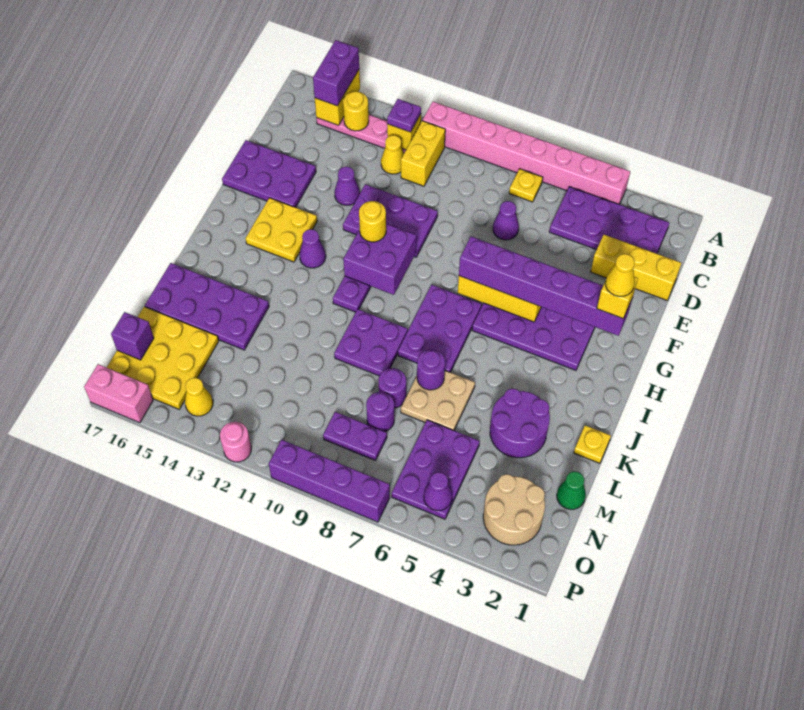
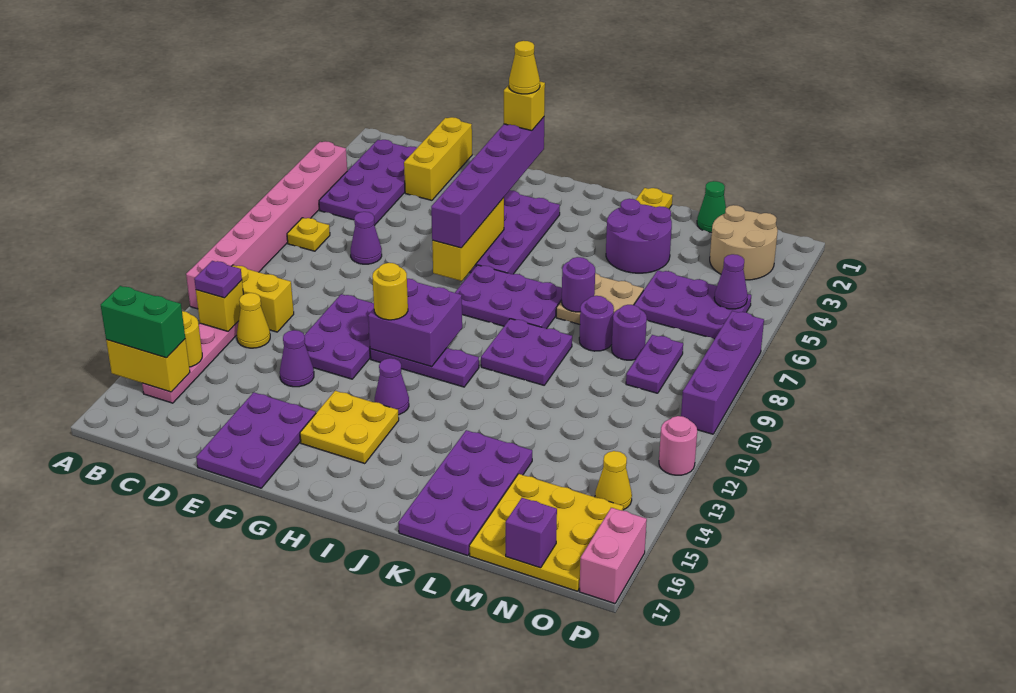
purple 1x2 brick [313,40,359,106] -> green 1x2 brick [101,286,185,358]

